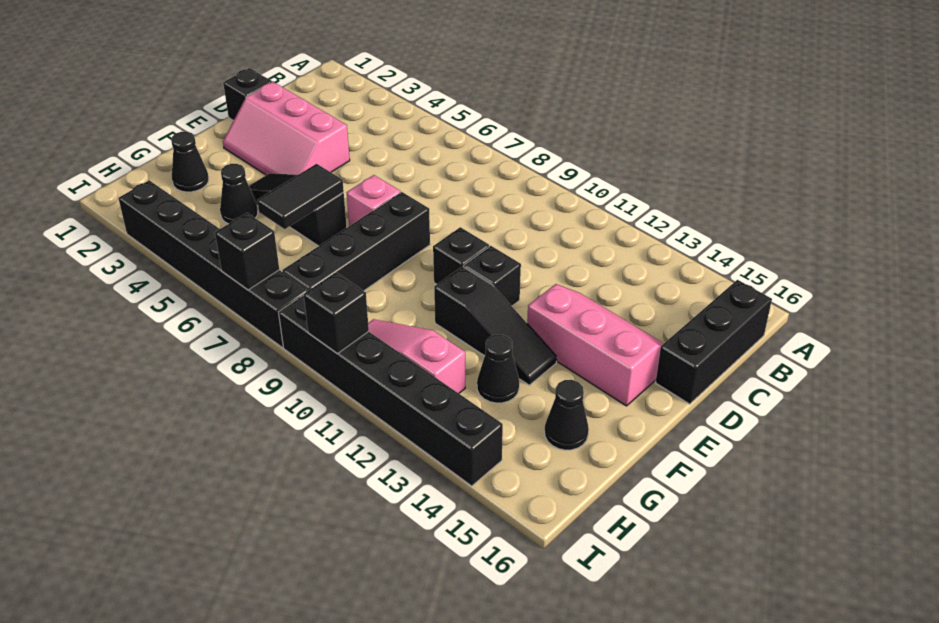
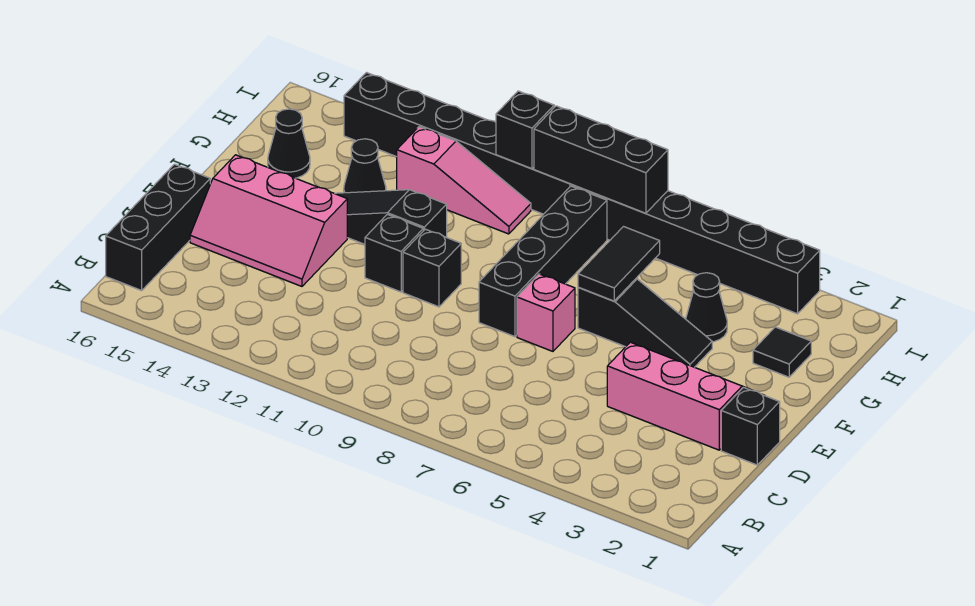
black 1x1 cone [171,132,209,192] -> black 1x1 tile [753,327,811,377]
black 1x1 brick [215,213,279,290] -> black 1x3 brick [534,106,668,213]

